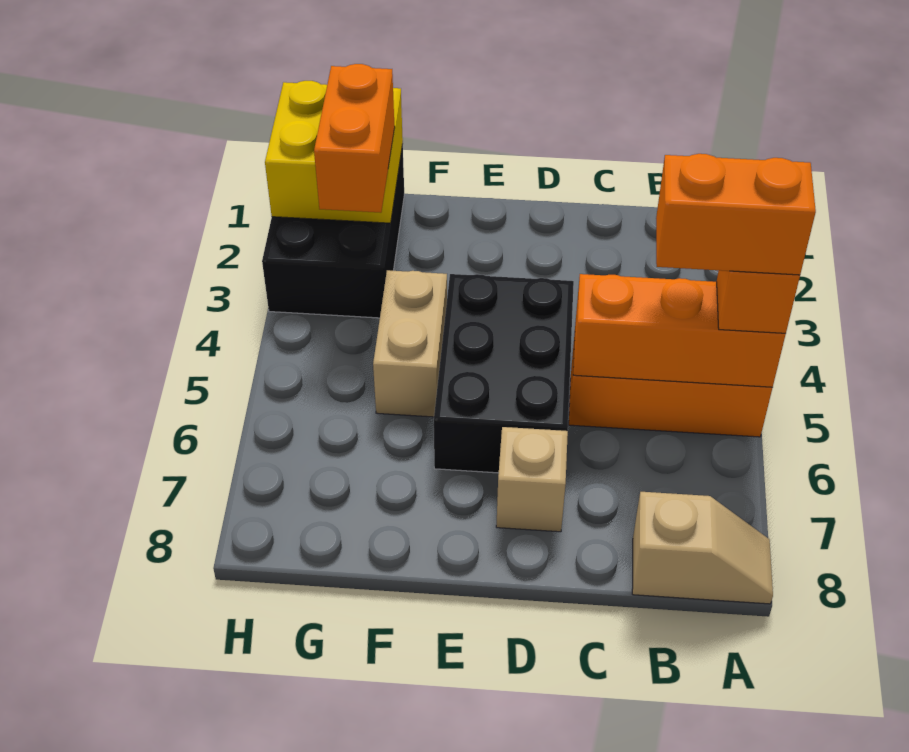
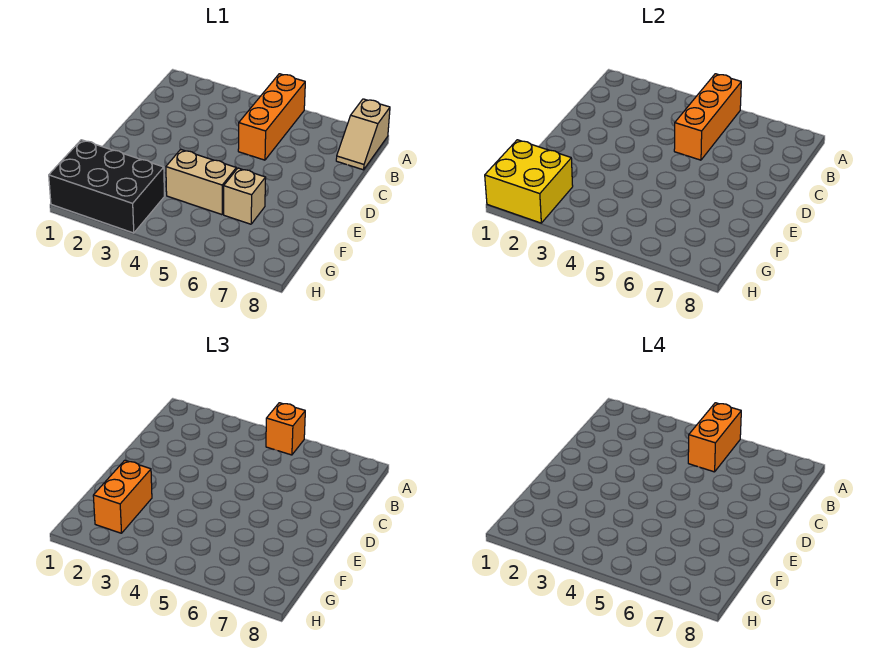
tan 1x2 slope [632,492,773,604] -> tan 1x2 slope turned to [336,99,390,170]
black 2x3 brick [434,274,574,473] -> none
tan 1x1 brick [496,427,568,532] -> tan 1x1 brick moved to [224,168,266,224]
orange 1x2 brick [314,64,395,213] -> orange 1x2 brick turned to [93,460,152,533]

